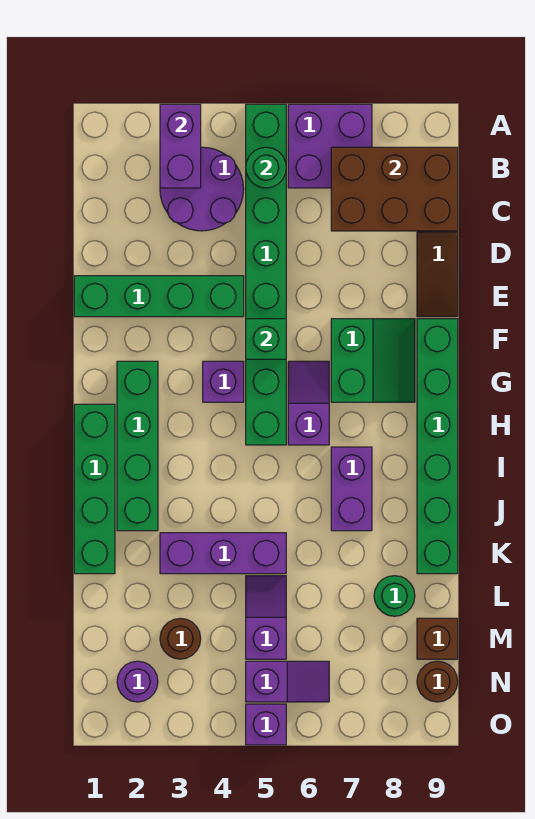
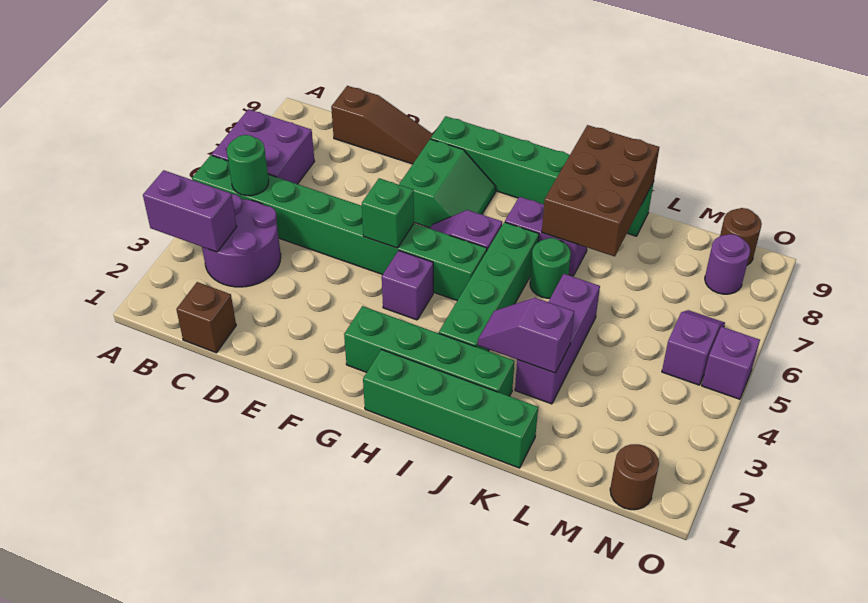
brown 2x3 brick [331,147,458,231] -> brown 2x3 brick moved to [542,125,659,256]
green 1x4 brick [74,276,244,317] -> green 1x4 brick moved to [439,222,539,351]
green 2x2 slope [331,319,415,402] -> green 2x2 slope turned to [399,139,496,228]
purple 1x2 slope [246,576,286,659] -> purple 1x2 slope moved to [478,298,574,373]
green 1x1 round brick [374,576,415,616] -> green 1x1 round brick moved to [530,238,571,298]
brown 1x1 round brick [160,618,201,659] -> brown 1x1 round brick moved to [610,444,659,510]
brown 1x1 brick [417,618,458,659] -> brown 1x1 brick moved to [176,282,236,353]
purple 1x1 round brick [117,661,158,702] -> purple 1x1 round brick moved to [705,234,750,294]

